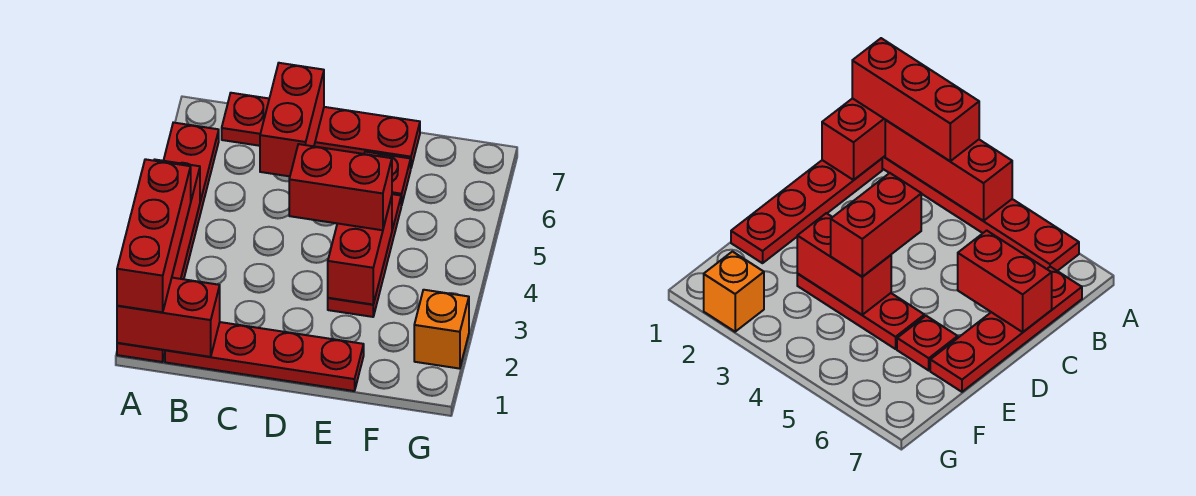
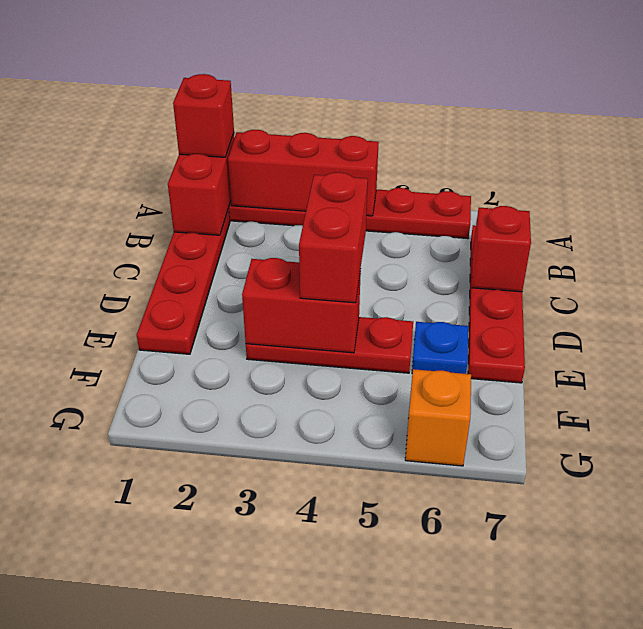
red 1x3 brick [117,159,191,312] -> red 1x1 brick [173,74,234,157]
red 1x2 brick [260,63,324,176] -> red 1x1 brick [472,206,531,292]
red 1x1 plate [365,152,411,205] -> blue 1x1 plate [412,322,468,374]
orange 1x1 brick [414,290,469,369] -> orange 1x1 brick moved to [405,369,471,466]

